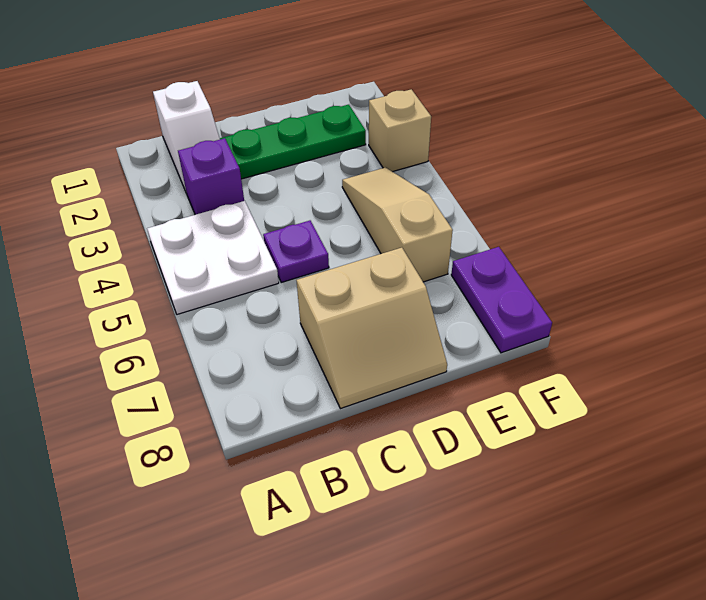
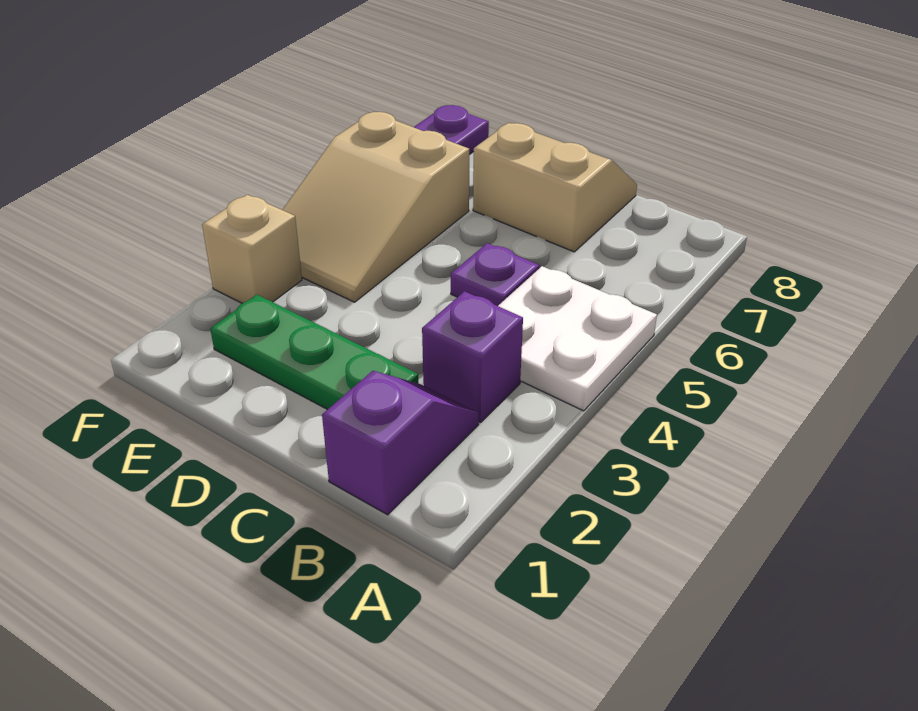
white 1x2 slope [153,81,220,194] -> purple 1x2 slope [322,371,479,515]
tan 1x3 slope [342,168,453,282] -> tan 2x3 slope [283,112,469,302]

